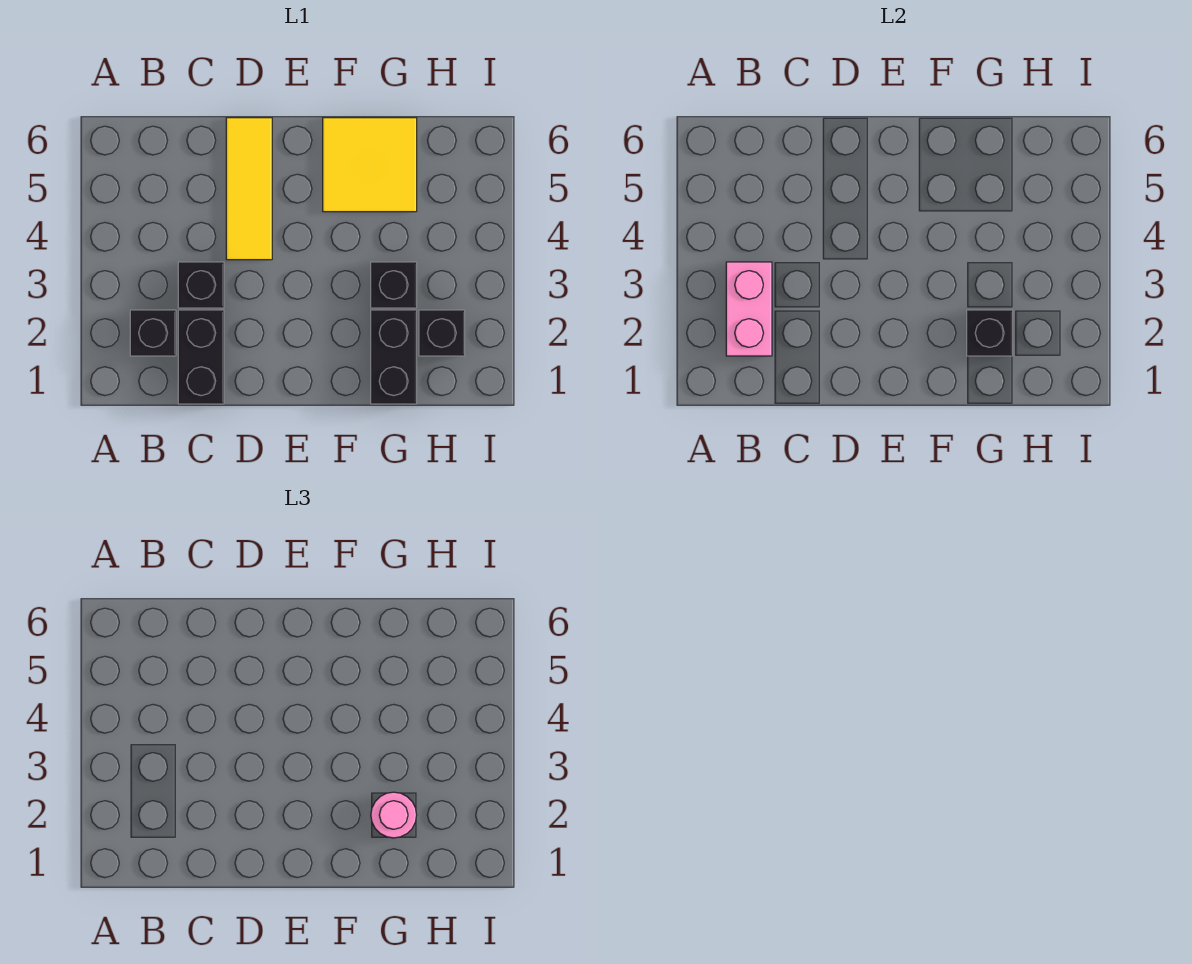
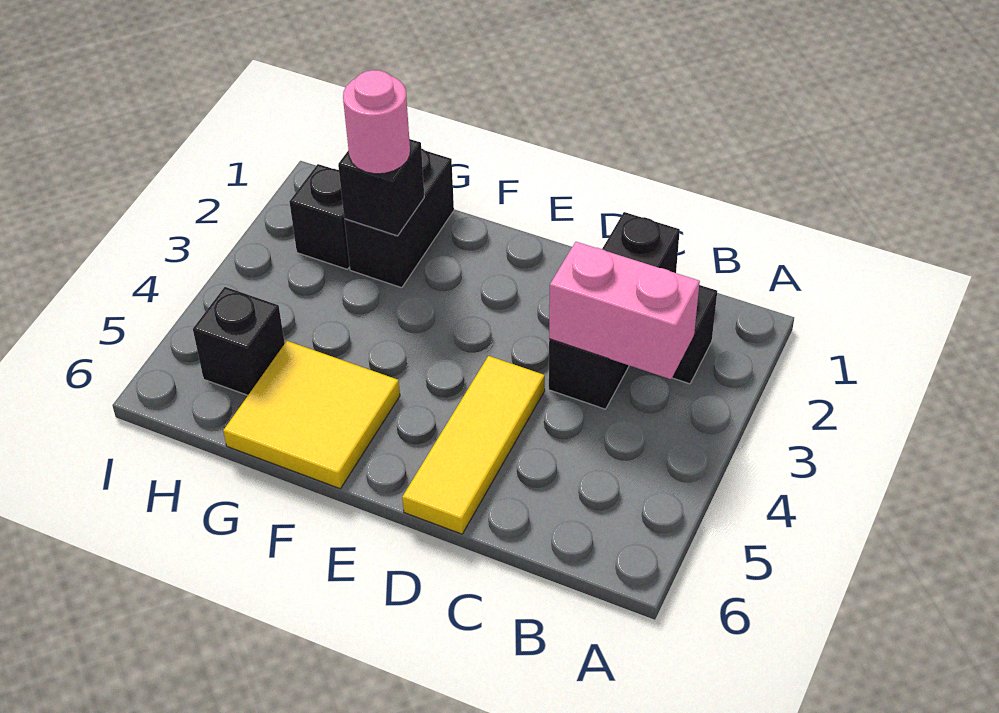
pink 1x2 brick [726,262,772,356] -> pink 1x2 brick turned to [549,242,700,379]
black 1x1 brick [371,262,417,308] -> black 1x1 brick moved to [193,287,285,395]

